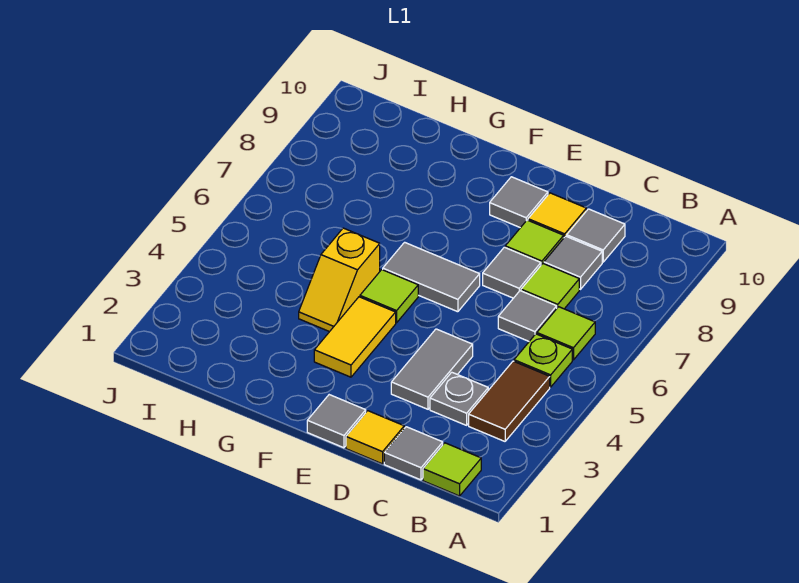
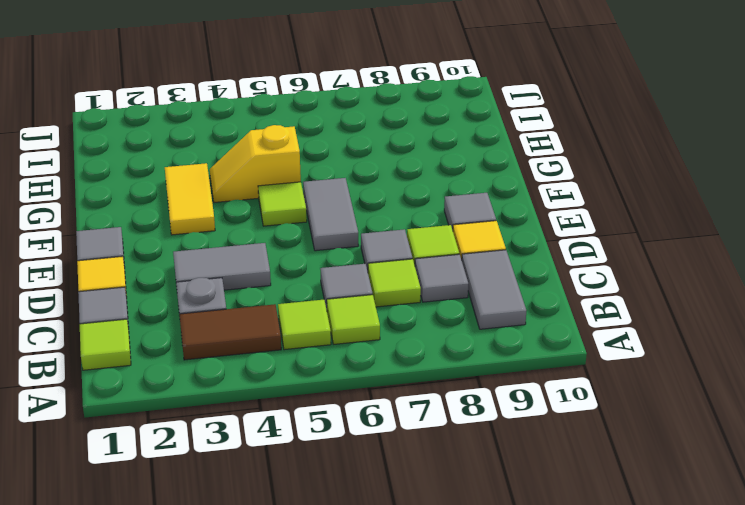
lime 1x1 plate [514,334,572,387] -> lime 1x1 tile [278,300,331,350]
grey 1x1 tile [567,209,625,262] -> grey 1x2 tile [462,250,527,329]
yellow 1x2 tile [314,297,396,377] -> yellow 1x2 tile turned to [165,163,215,235]

